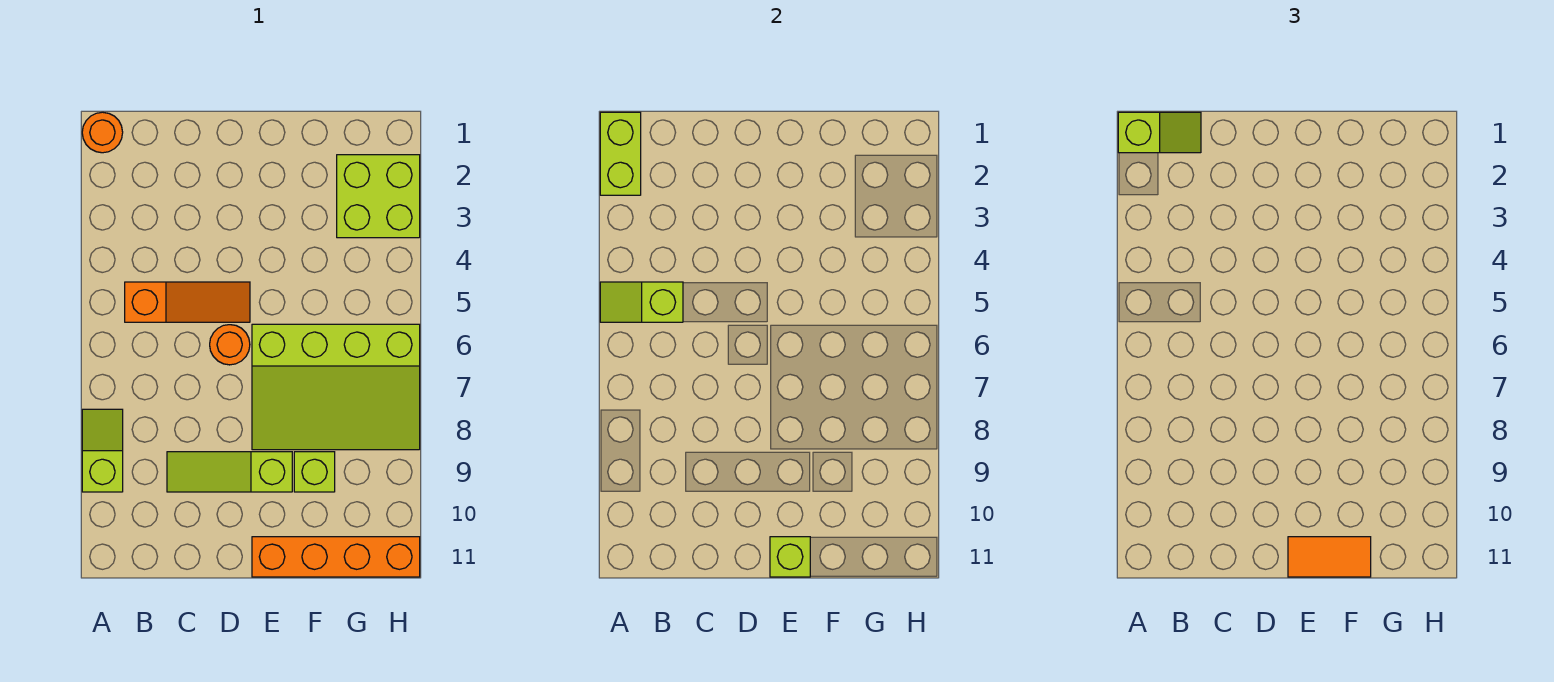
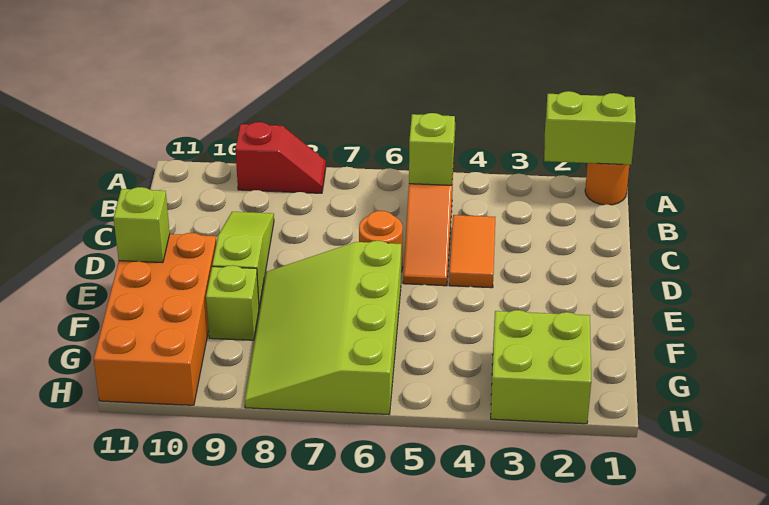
lime 1x2 slope [1118,112,1201,153] -> none
lime 1x2 slope [82,409,123,492] -> red 1x2 slope [235,122,326,193]
orange 1x4 brick [252,537,420,577] -> orange 2x4 brick [94,233,216,405]
orange 1x2 tile [1288,537,1371,577] -> orange 1x2 tile moved to [449,215,495,288]

